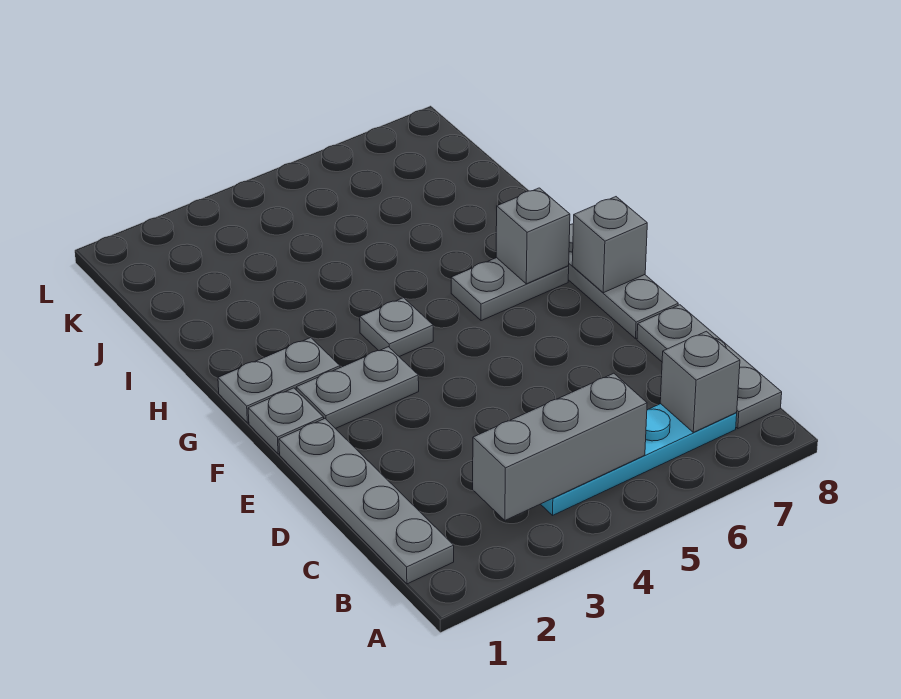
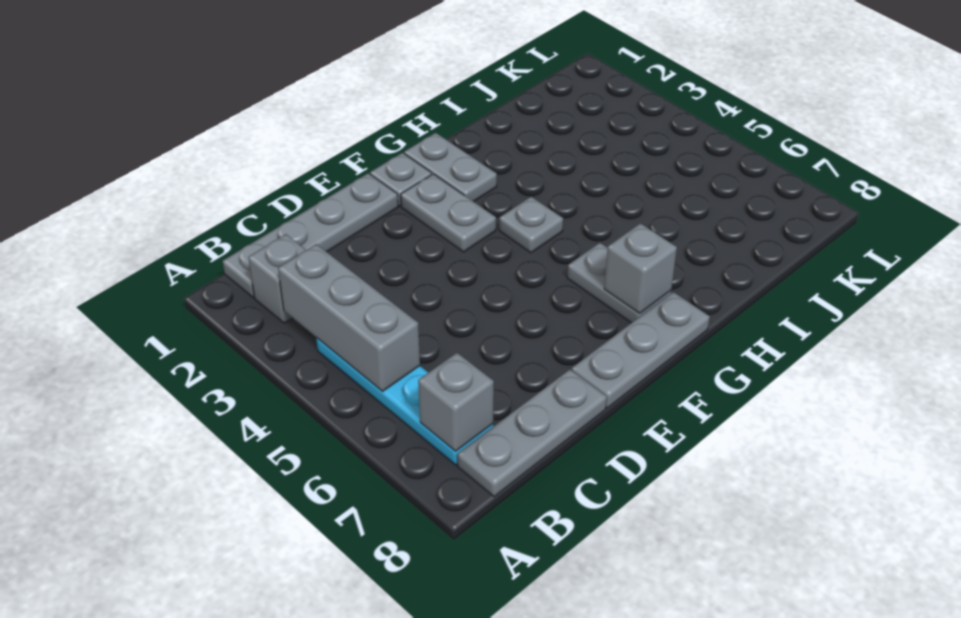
grey 1x1 brick [572,197,647,293] -> grey 1x1 brick moved to [248,234,306,323]

